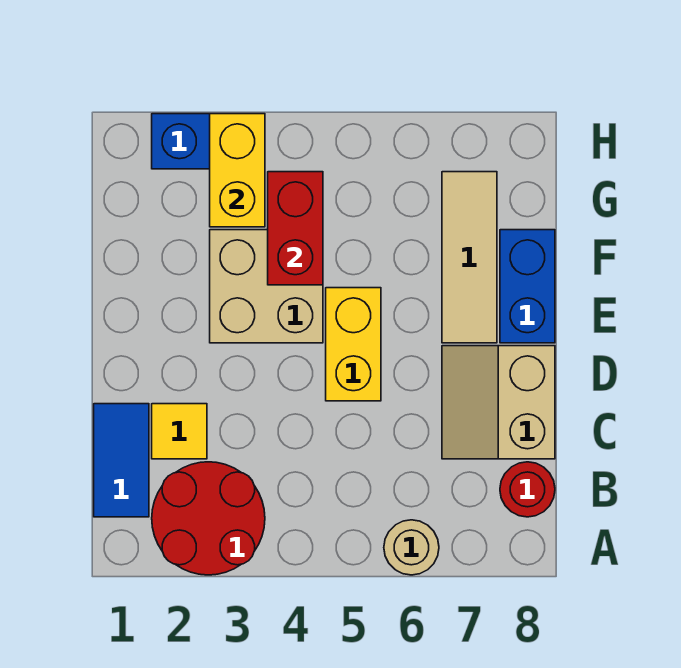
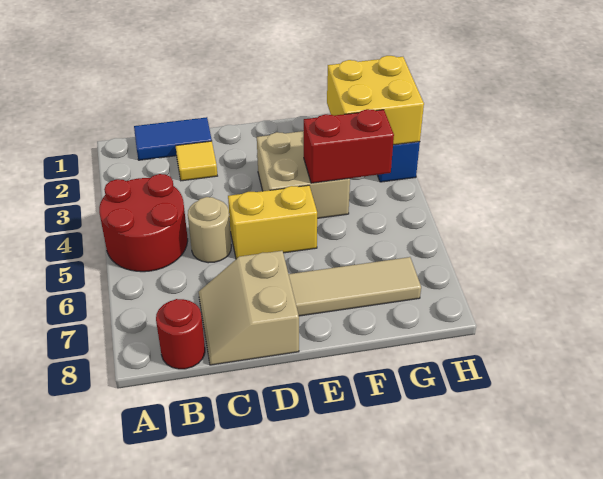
red 2x2 round brick [152,462,265,575] -> red 2x2 round brick moved to [99,174,188,272]
tan 1x1 round brick [384,520,439,575] -> tan 1x1 round brick moved to [188,197,231,263]
tan 2x2 slope [442,346,555,459] -> tan 2x2 slope turned to [199,251,299,365]
blue 1x2 brick [500,230,555,343] -> none
yellow 1x2 brick [210,114,265,227] -> yellow 2x2 brick [327,56,424,145]

